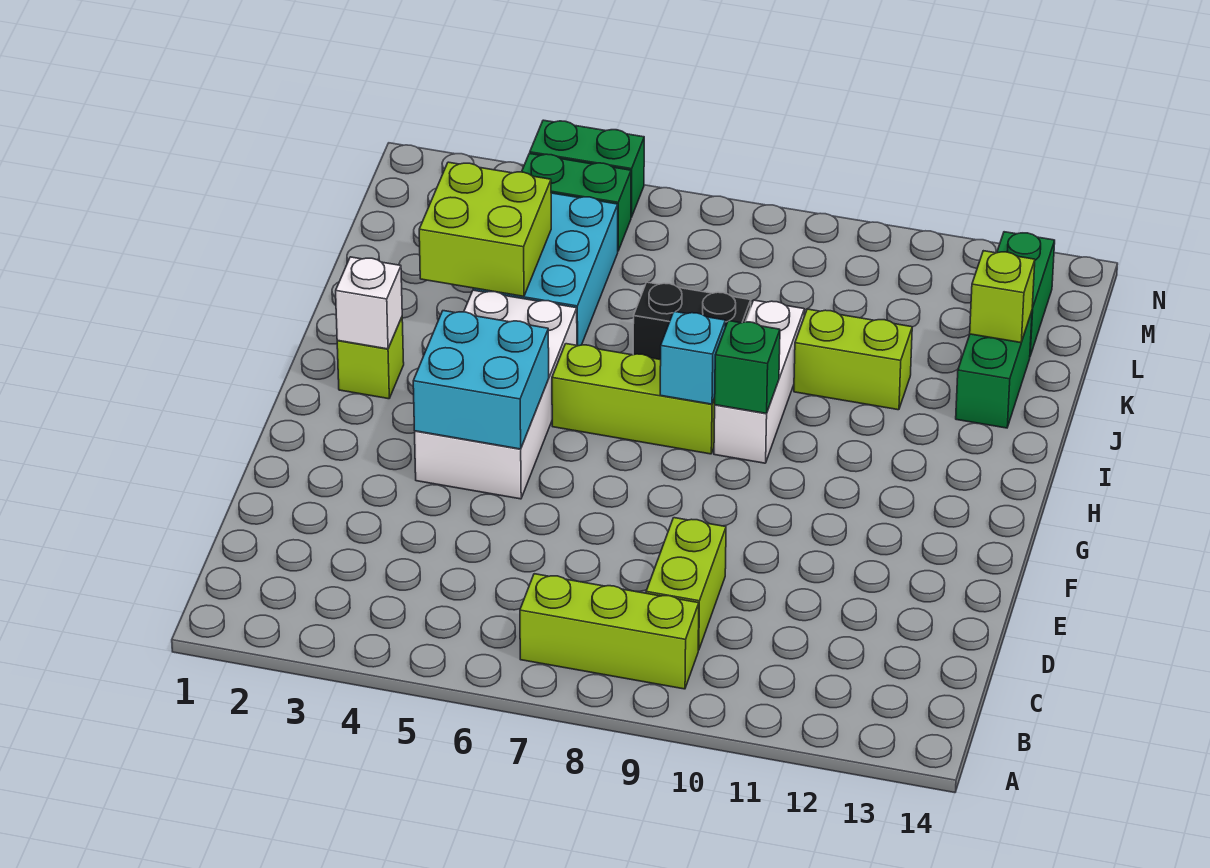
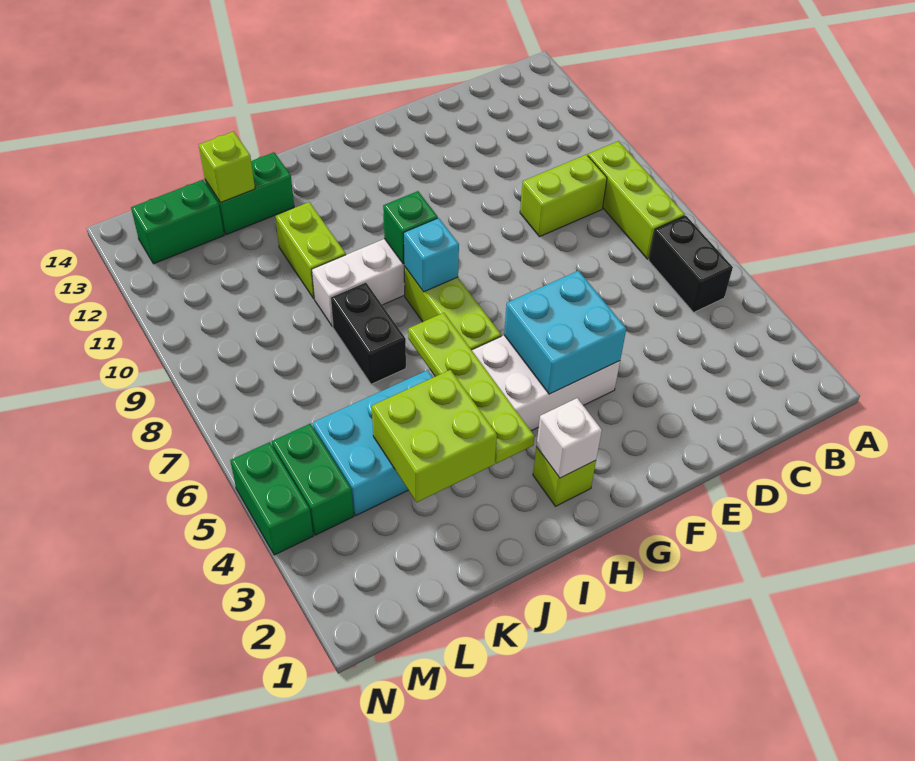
none -> black 1x2 brick [649,216,733,312]
none -> lime 1x4 plate [408,313,534,463]

